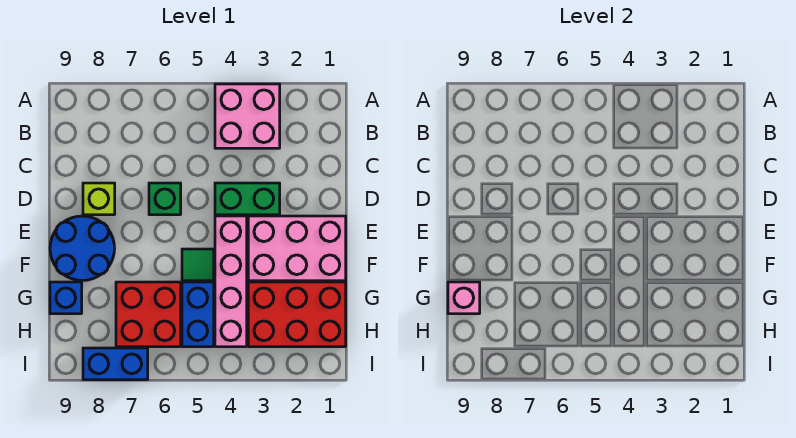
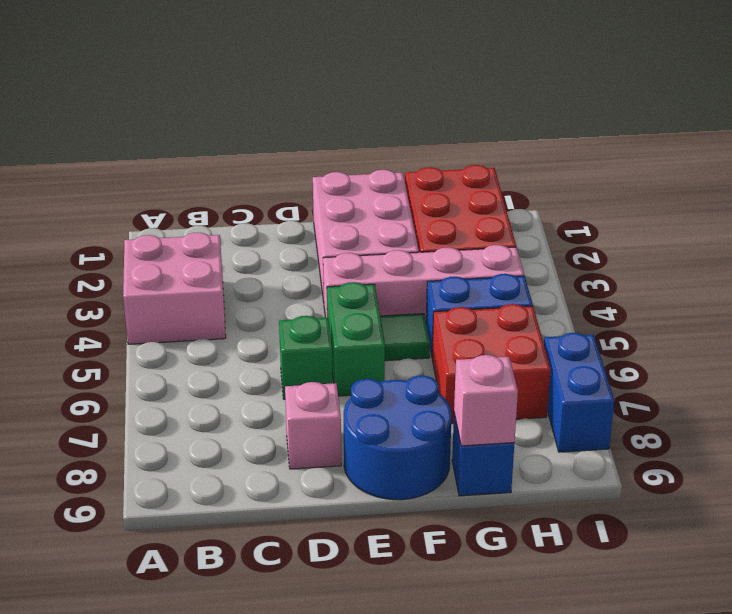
green 1x2 brick [215,183,280,215] -> green 1x2 brick moved to [327,282,385,396]
lime 1x1 brick [83,183,115,215] -> pink 1x1 brick [285,382,341,469]

